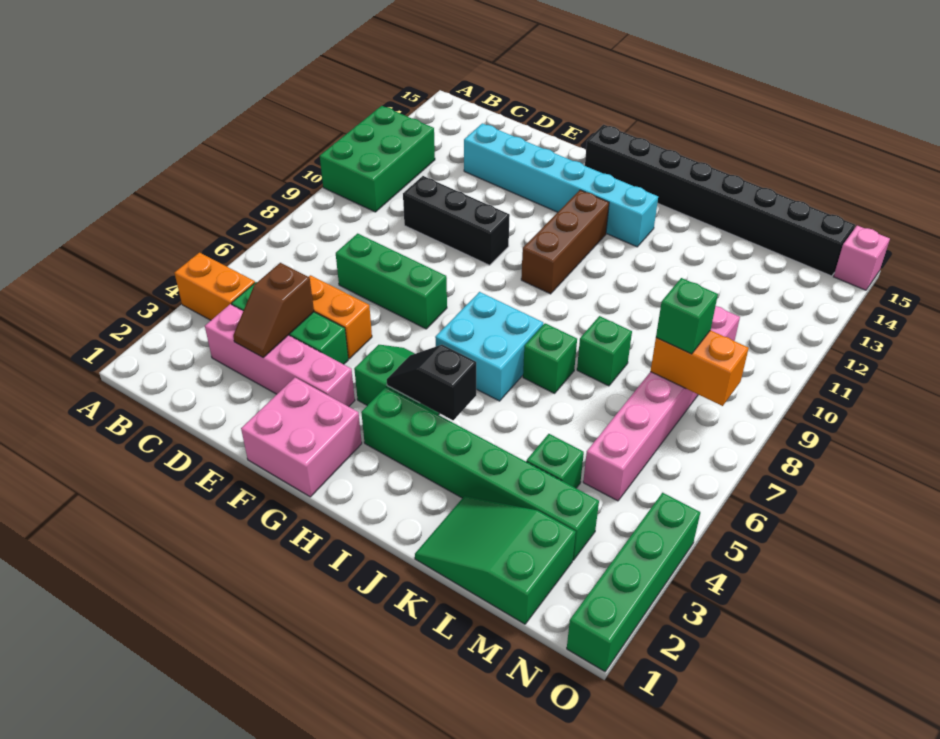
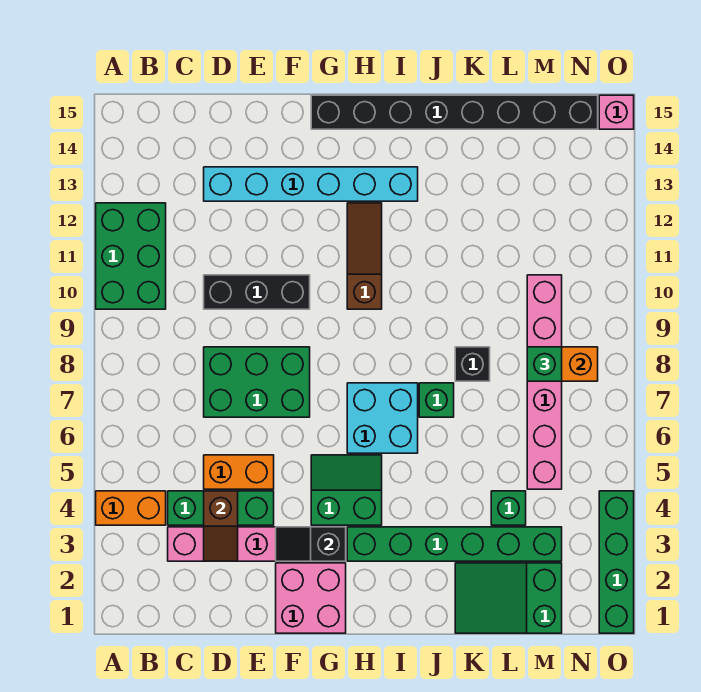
green 1x3 brick [336,234,447,329] -> green 2x3 brick [204,347,310,417]
black 1x2 slope [387,345,476,420] -> black 1x2 slope moved to [276,527,346,561]
brown 1x3 brick [521,190,609,294] -> brown 1x3 slope [347,203,382,309]
green 1x1 brick [577,316,632,386] -> black 1x1 brick [455,347,490,381]

